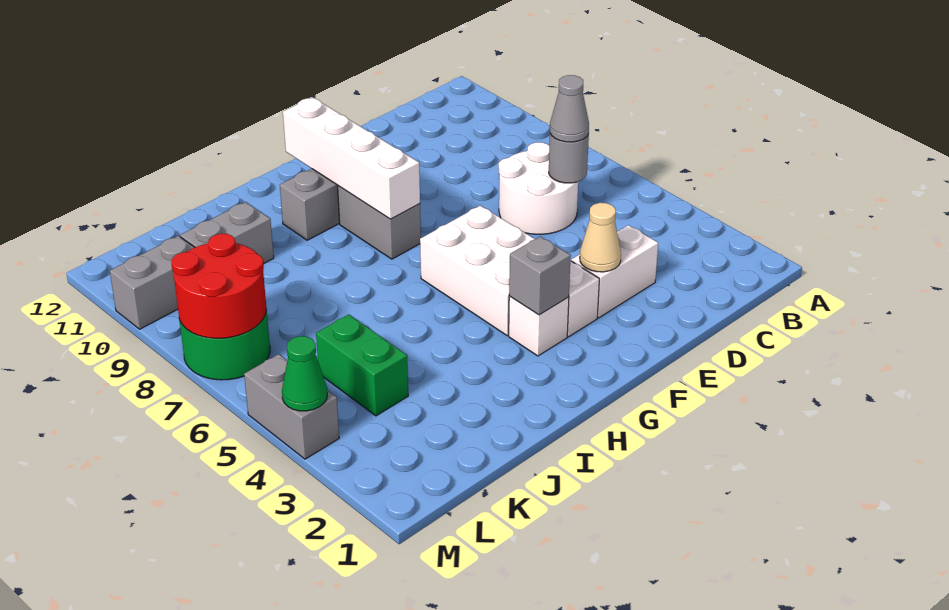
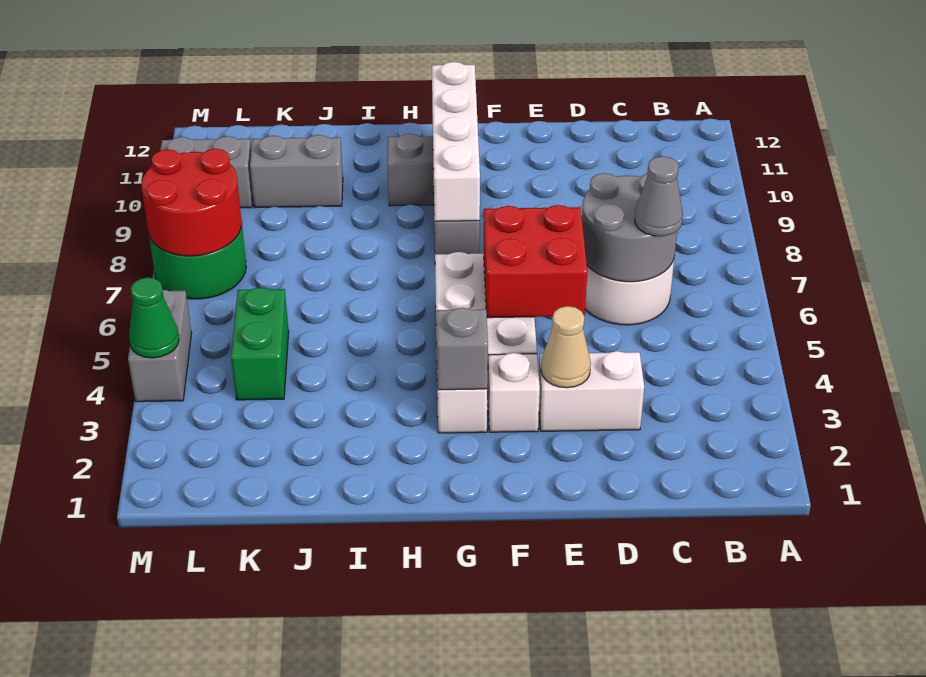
grey 1x1 round brick [549,134,589,183] -> grey 2x2 round brick [582,173,677,282]
none -> red 2x2 brick [484,205,587,318]

